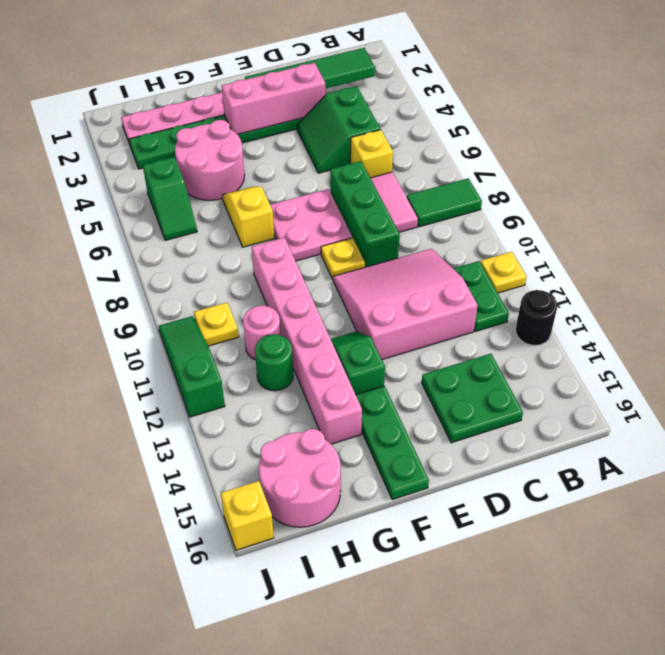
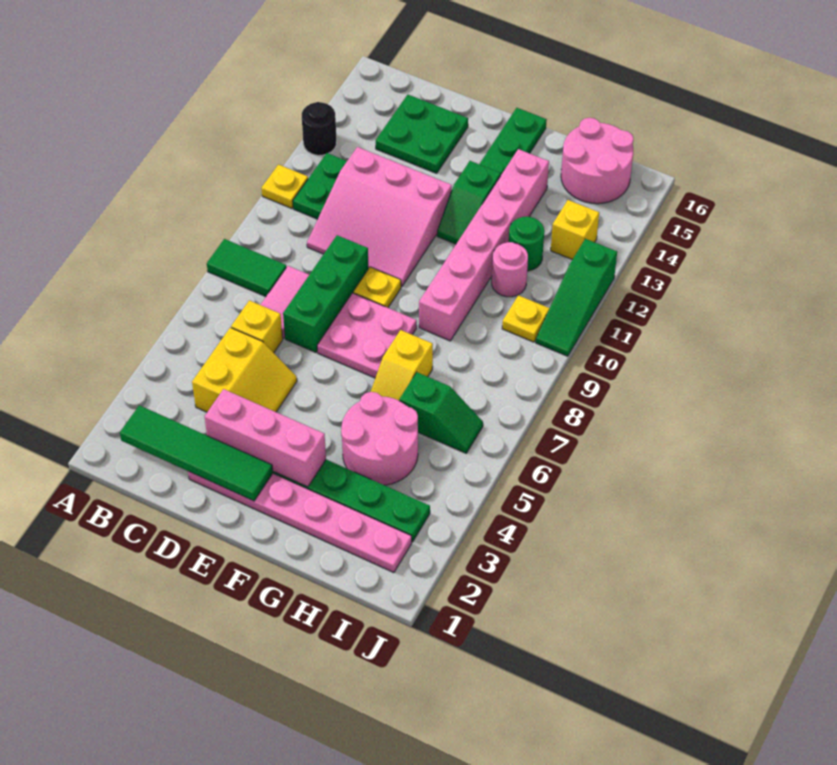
green 2x2 slope [297,86,380,173] -> yellow 2x2 slope [192,327,297,412]
green 1x2 slope [143,157,197,240] -> green 1x2 slope turned to [399,372,483,453]
yellow 1x1 brick [221,481,274,550] -> yellow 1x1 brick moved to [551,200,599,260]

